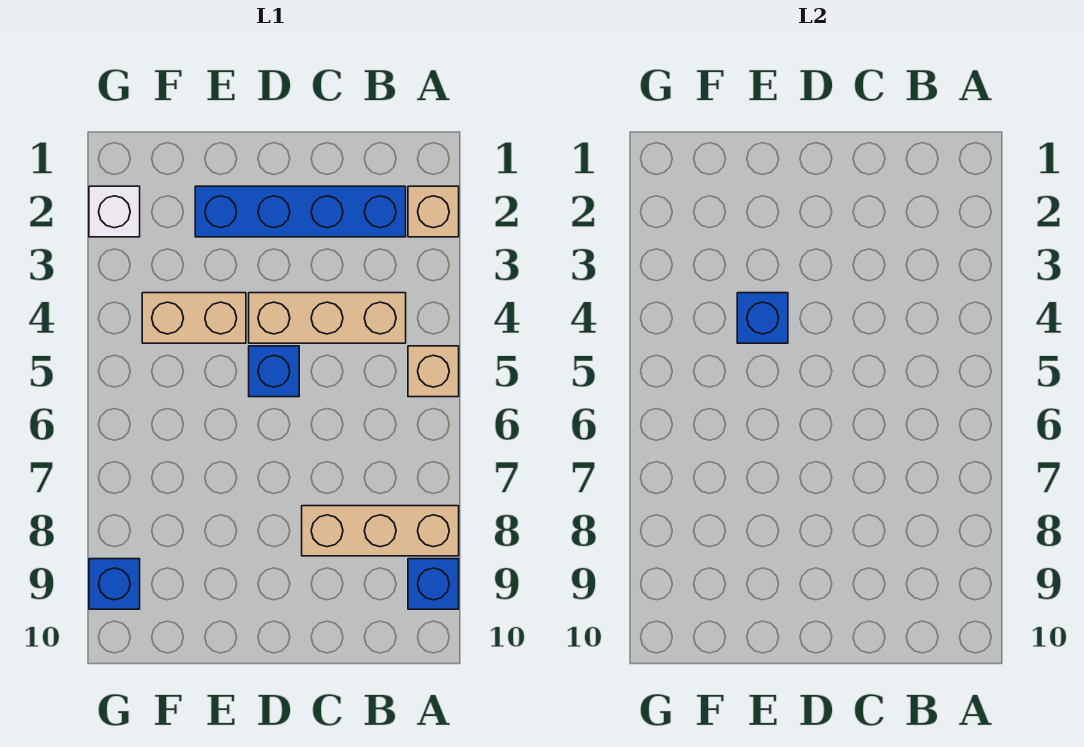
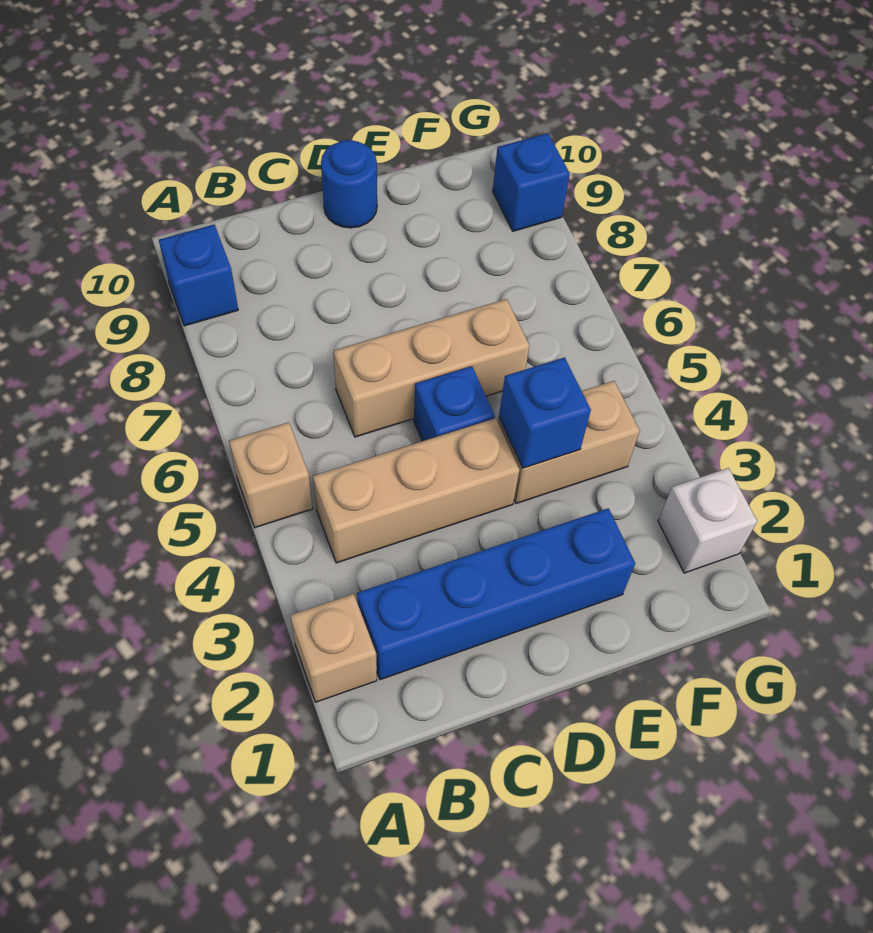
tan 1x3 brick [302,506,459,556] -> tan 1x3 brick moved to [333,299,529,437]
none -> blue 1x1 round brick [321,140,377,228]

